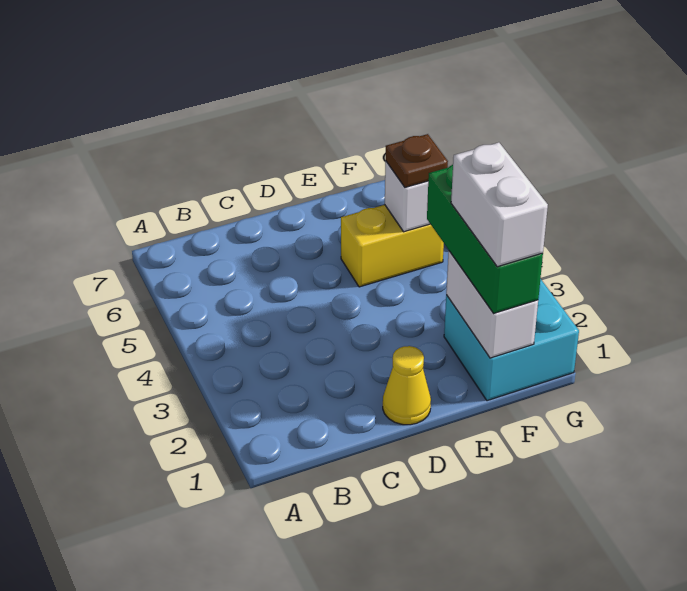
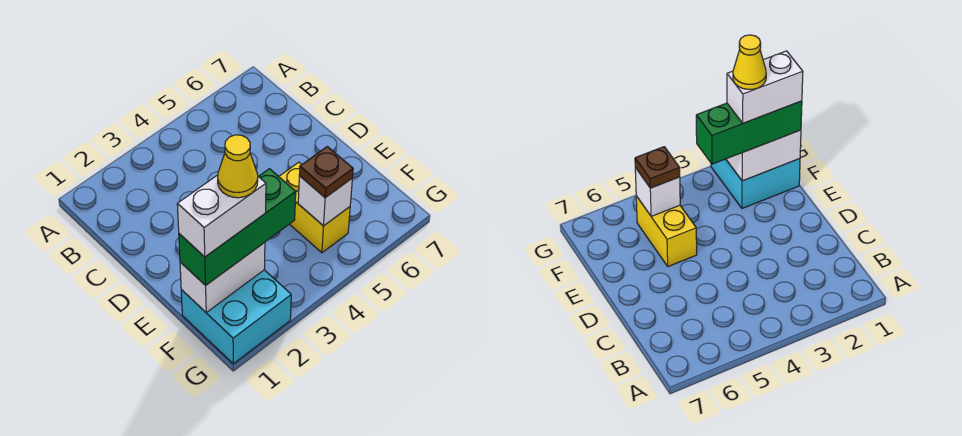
yellow 1x1 cone [383,346,431,425] -> yellow 1x1 cone moved to [218,135,258,198]

